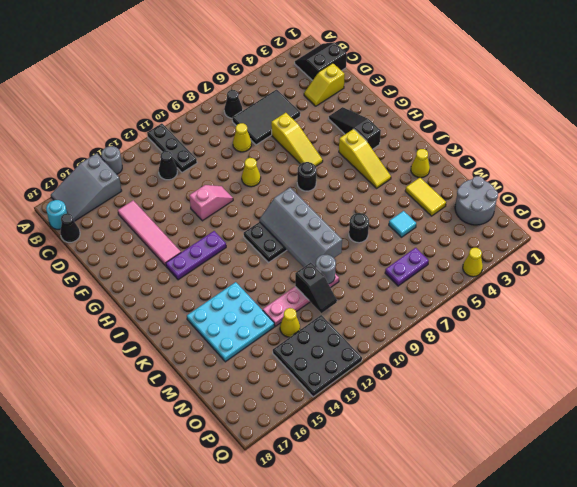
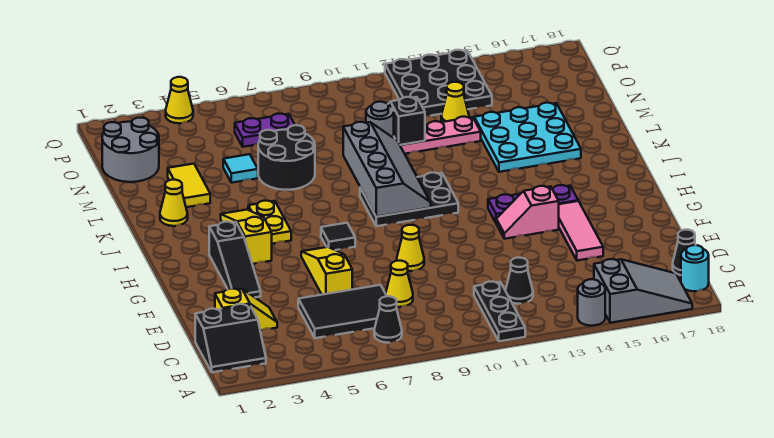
pink 1x4 tile [118,200,181,266] -> pink 1x3 tile [559,201,603,261]
pink 1x2 slope [189,185,233,221] -> pink 1x2 slope moved to [496,186,559,239]
black 1x1 round brick [297,162,317,191] -> black 1x1 tile [321,223,355,250]
none -> yellow 1x2 plate [248,201,291,244]
black 1x1 round brick [349,213,369,243] -> black 2x2 round brick [258,125,315,190]

